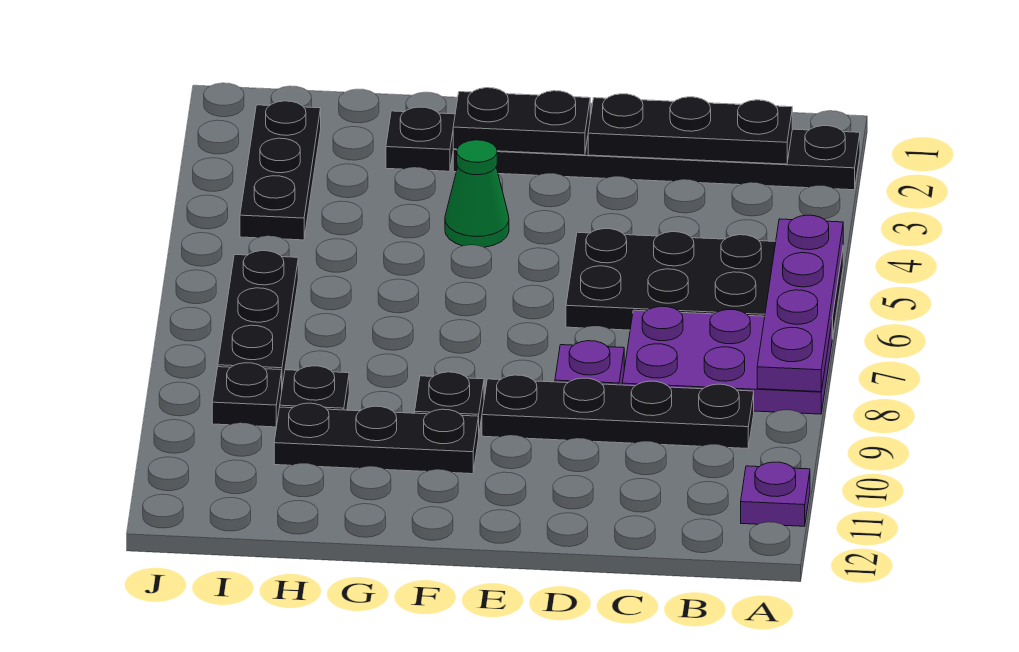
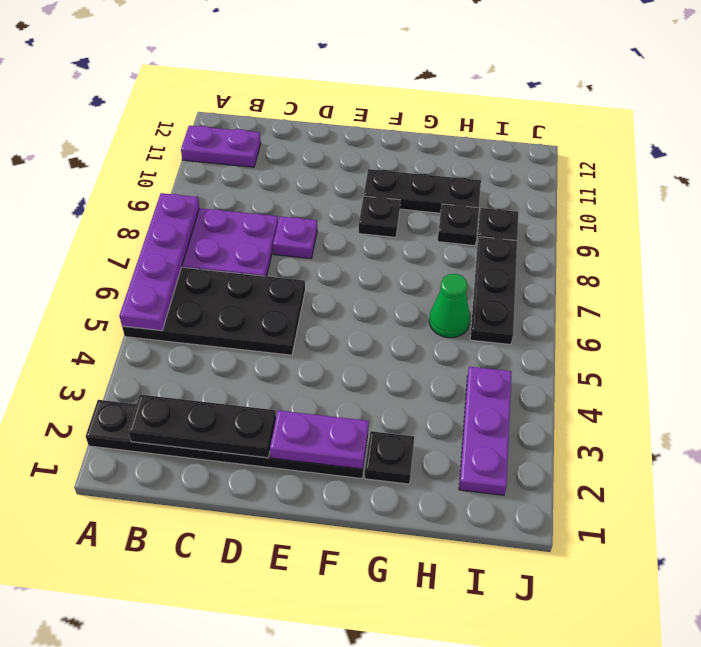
purple 1x1 plate [741,462,810,526] -> purple 1x2 plate [181,126,261,167]
black 1x4 plate [482,375,754,449] -> none
black 1x2 plate [453,88,590,155] -> purple 1x2 plate [270,410,369,469]
green 1x1 cone [445,140,509,247] -> green 1x1 cone moved to [429,274,470,338]
black 1x3 plate [240,101,321,240] -> purple 1x3 plate [459,367,512,495]

